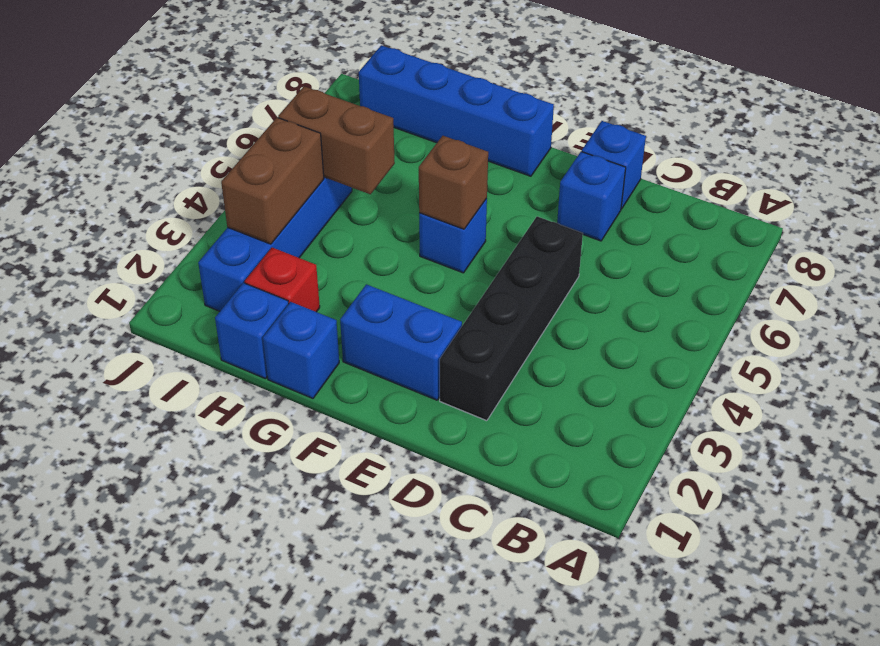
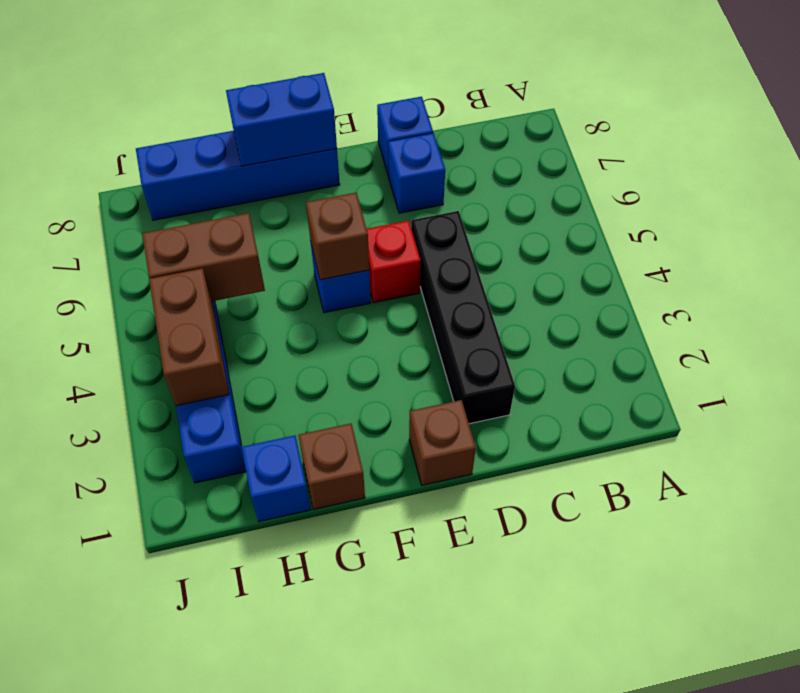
none -> brown 1x1 brick [409,400,476,485]
blue 1x2 brick [340,284,462,400] -> blue 1x2 brick moved to [226,73,337,166]
blue 1x1 brick [263,302,339,398] -> brown 1x1 brick [298,424,365,509]
red 1x1 brick [245,248,320,312] -> red 1x1 brick moved to [367,221,421,303]

